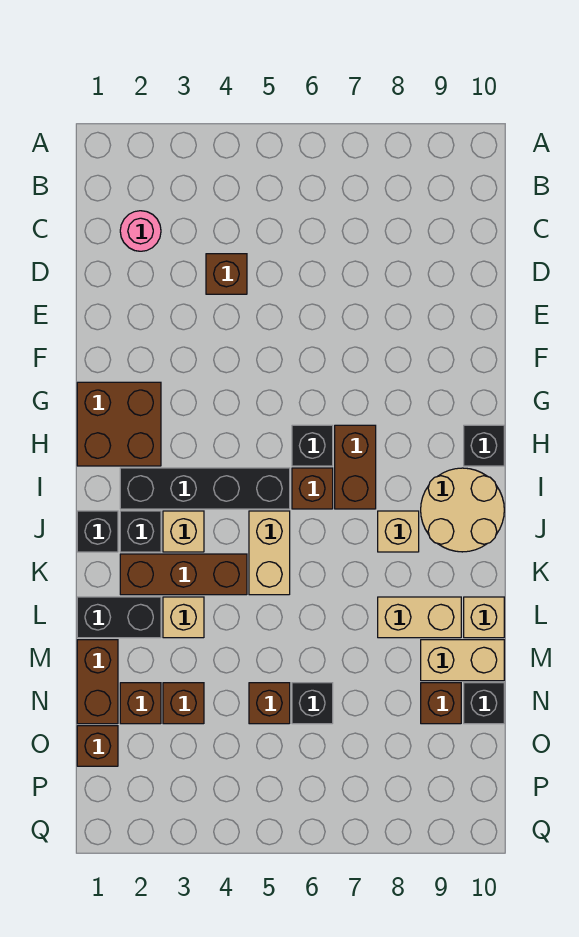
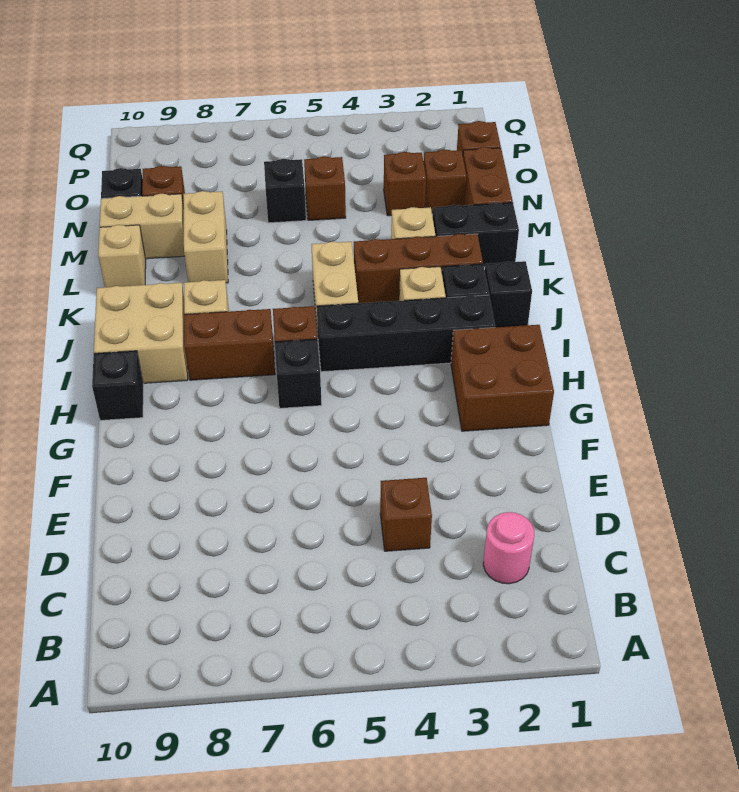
brown 1x2 brick [335,425,376,509] -> brown 1x2 brick turned to [184,309,275,380]
tan 2x2 round brick [421,468,504,552] -> tan 2x2 brick [94,283,188,383]
tan 1x2 brick [378,597,461,638] -> tan 1x2 brick turned to [183,191,228,283]

